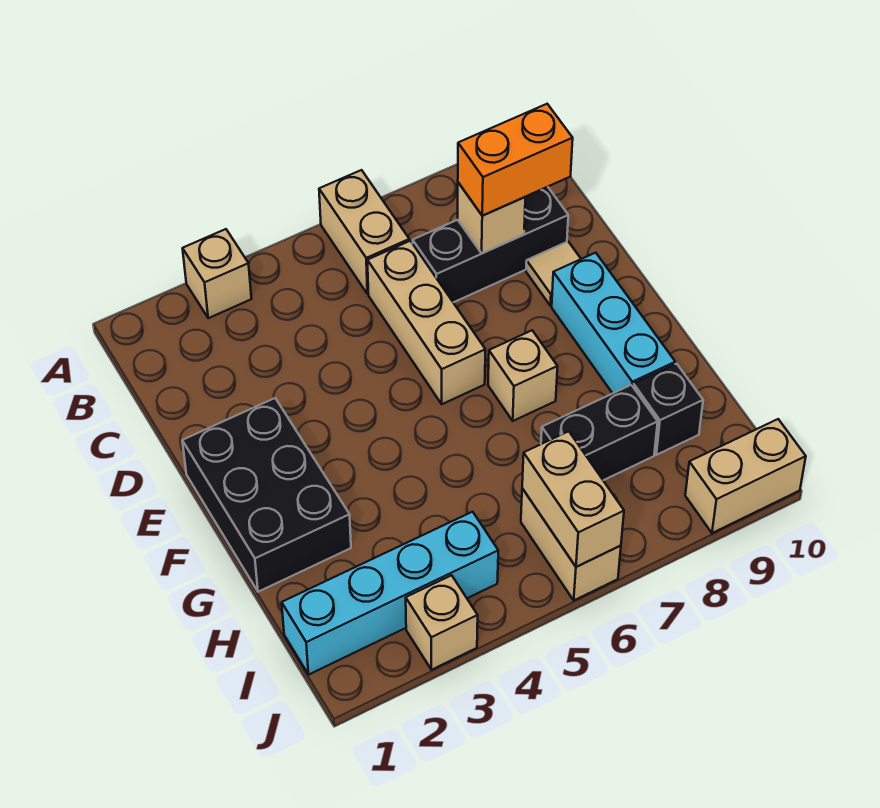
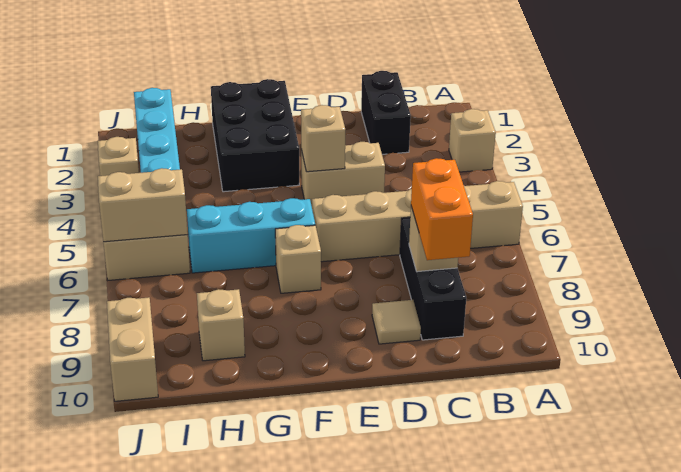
none -> tan 1x2 brick [301,142,385,206]
black 2x3 brick [182,398,351,592] -> black 2x3 brick turned to [211,79,299,192]
none -> tan 1x1 brick [301,105,345,172]
cyan 1x3 brick [552,253,675,393] -> cyan 1x3 brick moved to [187,198,315,273]
black 1x2 brick [541,385,658,480] -> black 1x2 brick moved to [361,71,411,154]
black 1x1 brick [633,364,703,455] -> tan 1x1 brick [197,289,245,361]

